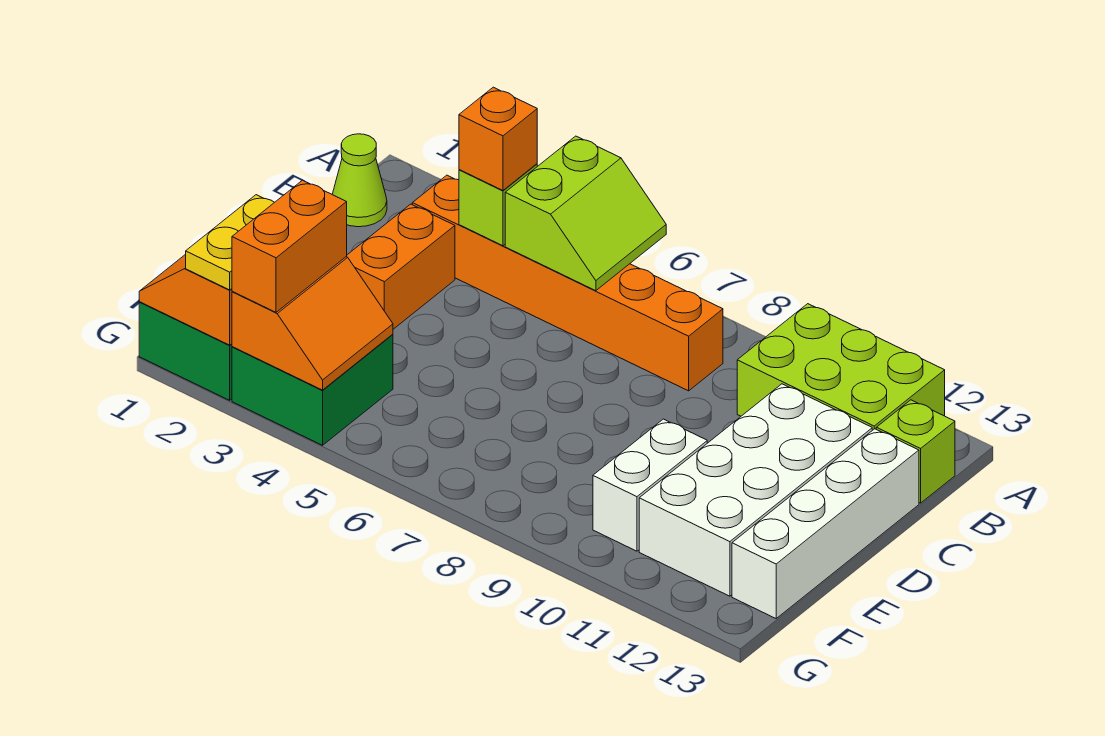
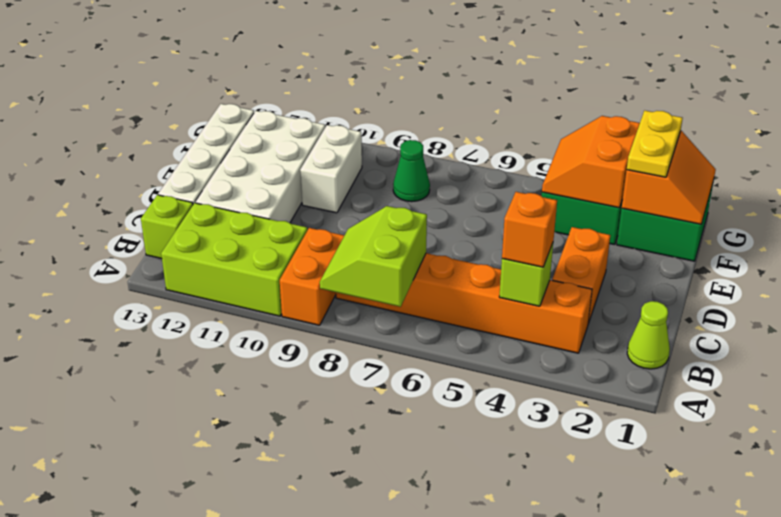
lime 2x2 slope [505,136,666,291] -> lime 2x2 slope moved to [320,206,427,307]
orange 1x2 brick [232,180,347,312] -> orange 1x2 brick moved to [280,228,344,325]
none -> green 1x1 cone [393,140,430,202]

